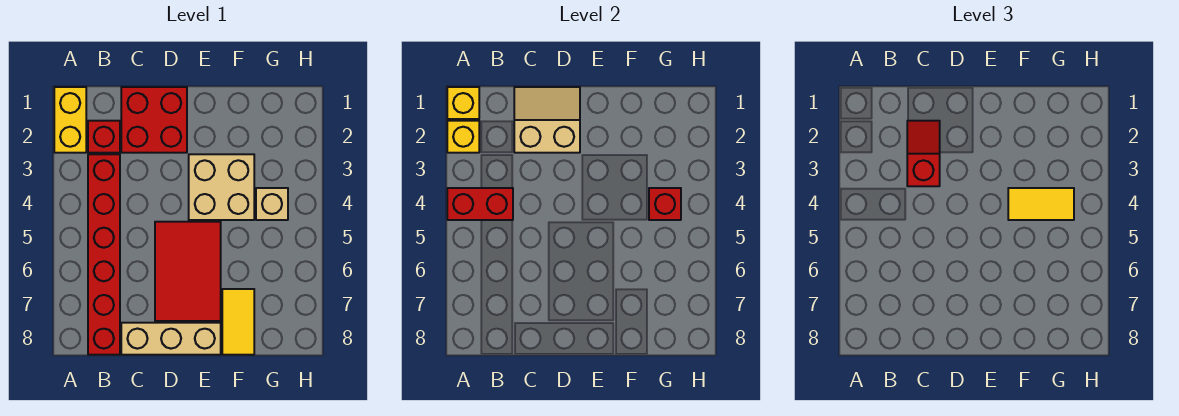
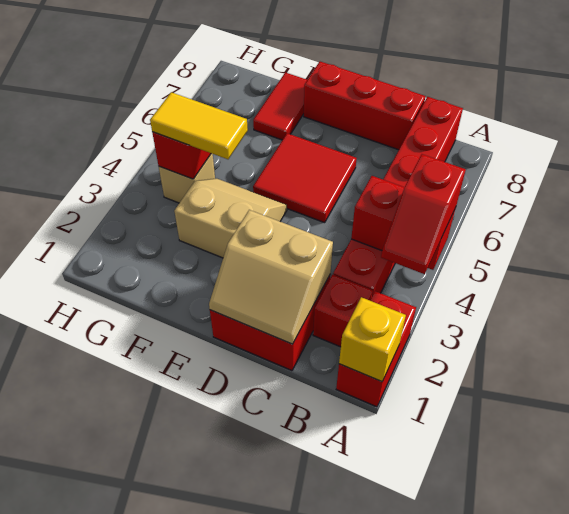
yellow 1x2 brick [54,87,86,153] -> red 1x2 brick [336,291,416,407]
yellow 1x1 brick [447,121,479,153] -> none
red 1x2 slope [907,121,940,186] -> red 1x2 slope moved to [381,154,466,274]
tan 1x3 brick [121,323,221,355] -> red 1x3 brick [304,62,425,150]
red 2x3 tile [155,222,221,321] -> red 2x2 tile [253,133,357,223]
tan 2x2 brick [189,154,254,220] -> tan 2x2 slope [174,178,287,258]
yellow 1x2 tile [222,289,254,355] -> red 1x2 tile [253,72,307,140]

